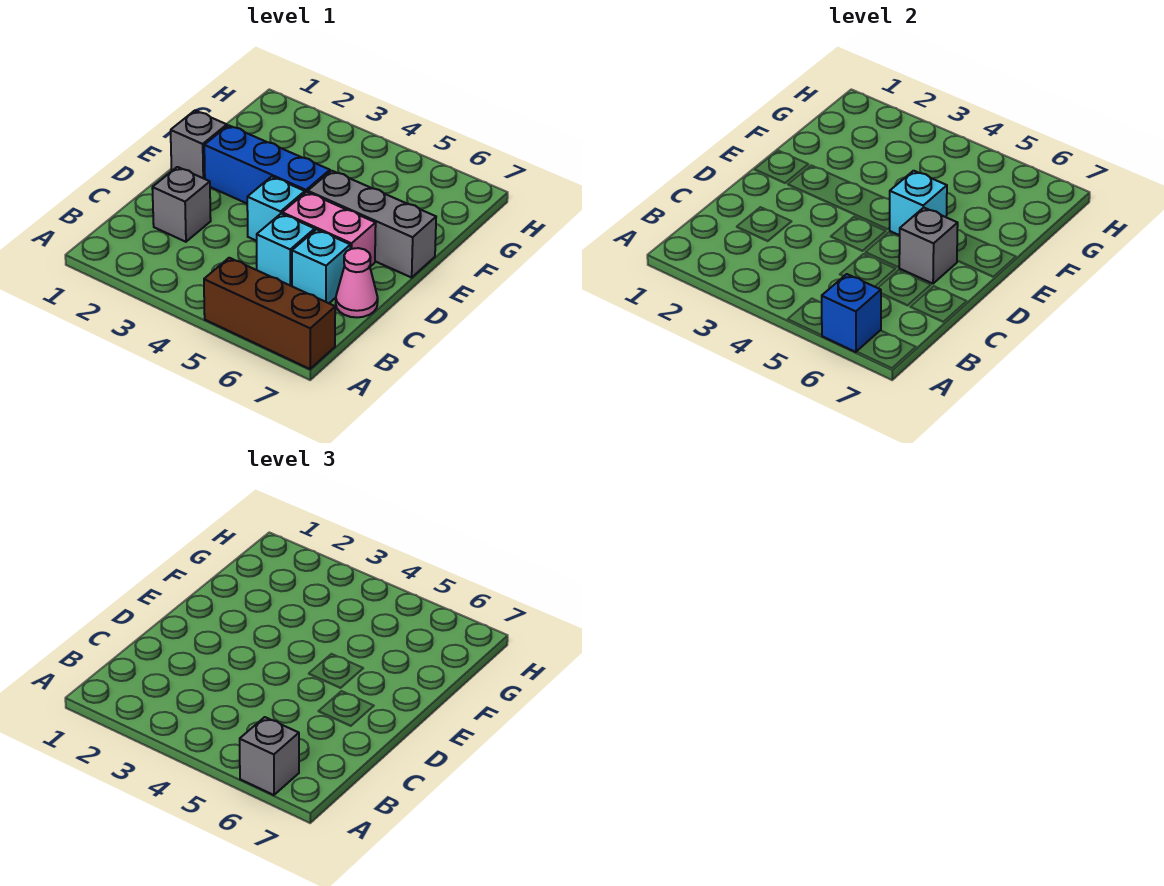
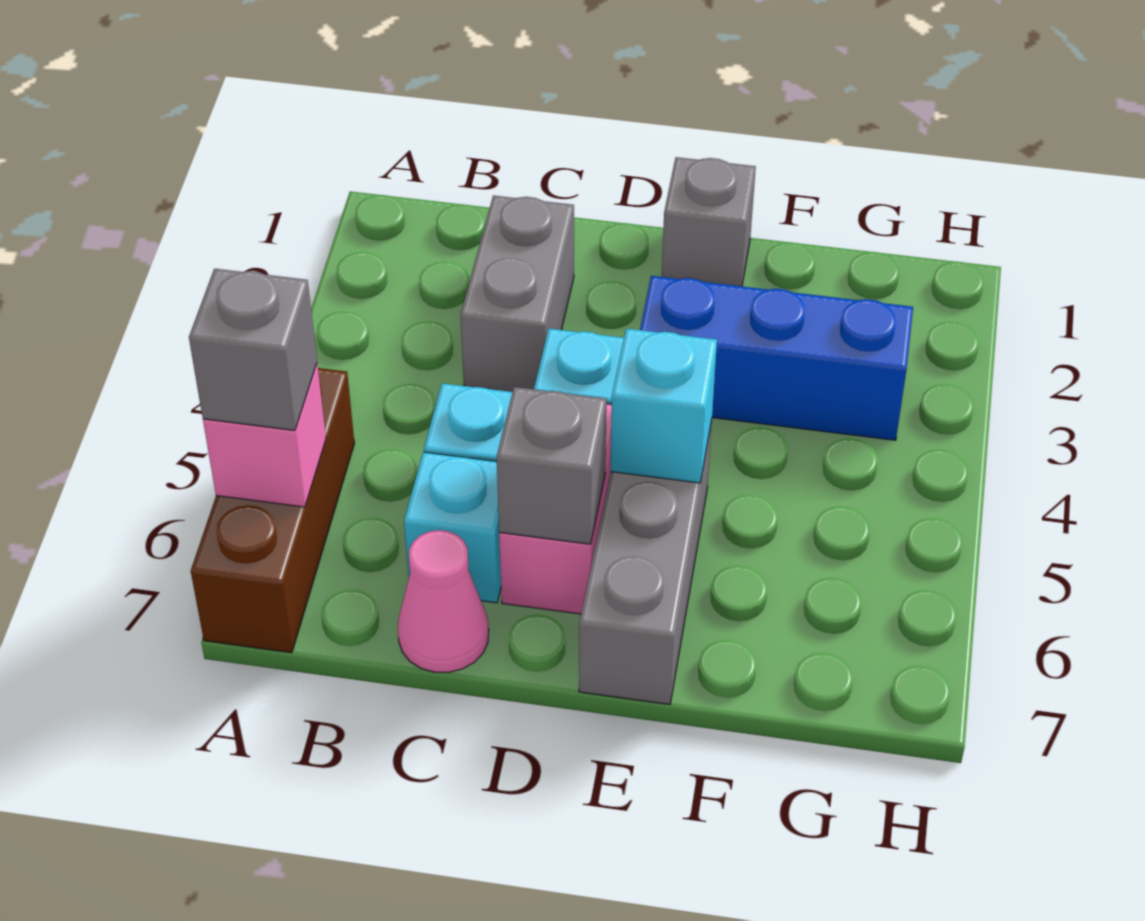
blue 1x1 brick [822,274,881,352] -> pink 1x1 brick [203,364,326,507]
grey 1x1 brick [152,167,211,242] -> grey 1x2 brick [460,195,574,392]
blue 1x3 brick [204,125,330,203] -> blue 1x3 brick turned to [640,276,913,440]

